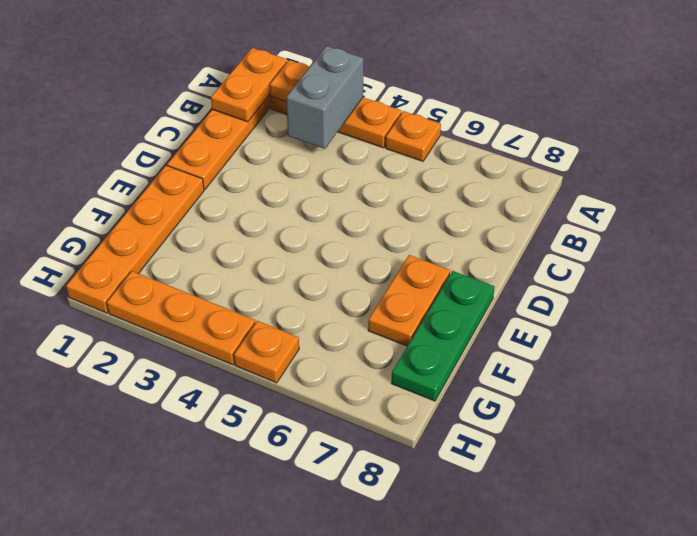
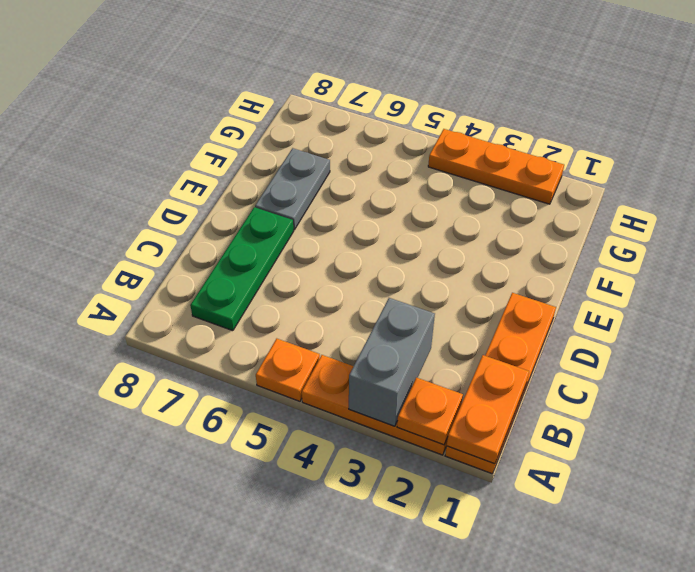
orange 1x4 plate [66,165,204,313] -> none
orange 1x2 plate [368,255,450,346] -> grey 1x2 plate [255,148,330,230]
green 1x3 plate [391,271,494,401] -> green 1x3 plate moved to [190,207,294,331]
orange 1x1 plate [234,321,299,383] -> none

